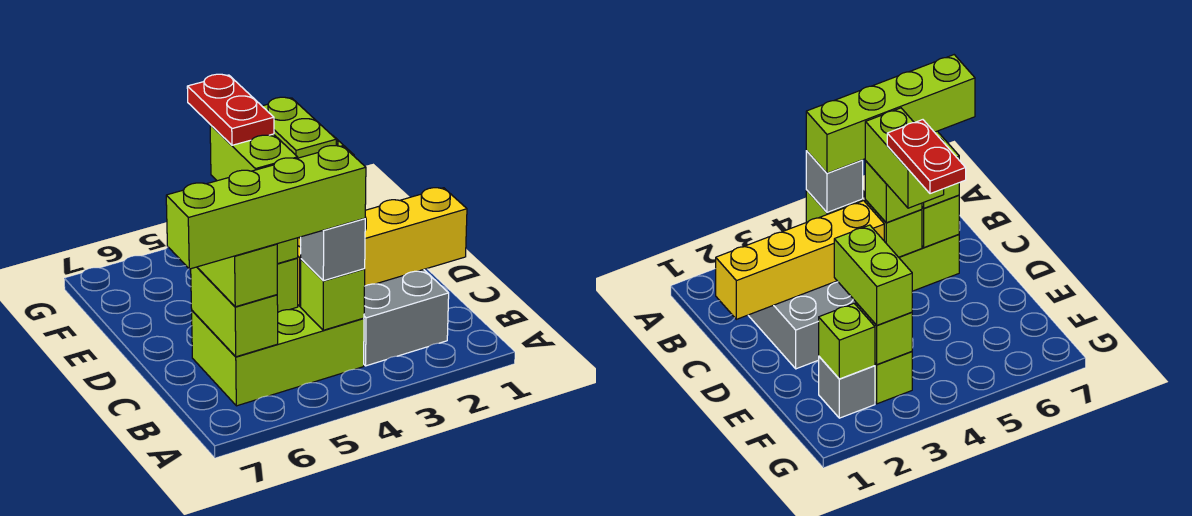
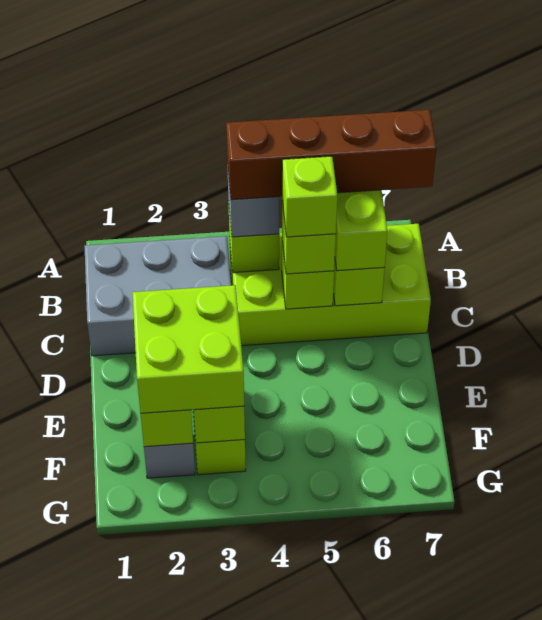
grey 2x3 brick [364,270,449,366] -> grey 2x3 brick turned to [85,236,231,356]
lime 2x3 brick [192,305,364,406] -> lime 2x4 brick [229,224,431,346]
lime 1x4 brick [166,146,366,269] -> brown 1x4 brick [226,110,437,200]
yellow 1x4 brick [298,188,467,306] -> none
lime 1x2 brick [210,125,298,181] -> lime 1x1 brick [282,156,337,237]
red 1x2 plate [187,74,274,145] -> none
lime 1x2 brick [262,97,336,158] -> lime 2x2 brick [132,285,244,413]

